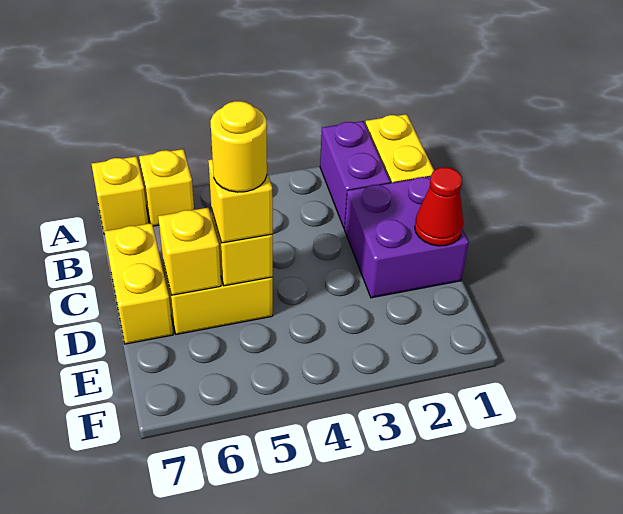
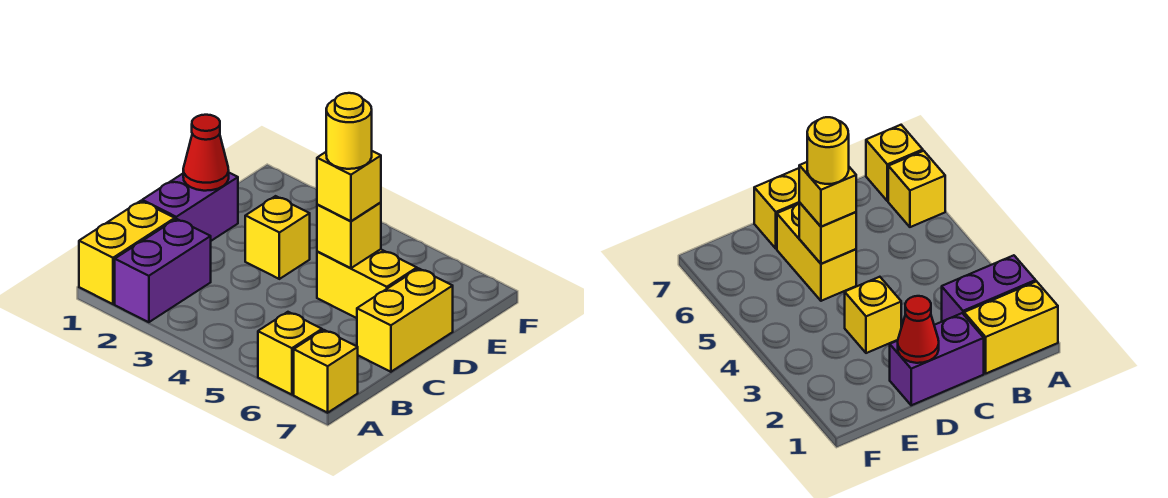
purple 2x2 brick [344,176,469,298] -> purple 1x2 brick [142,173,238,241]
yellow 1x1 brick [158,208,221,295] -> yellow 1x1 brick moved to [245,196,310,279]

